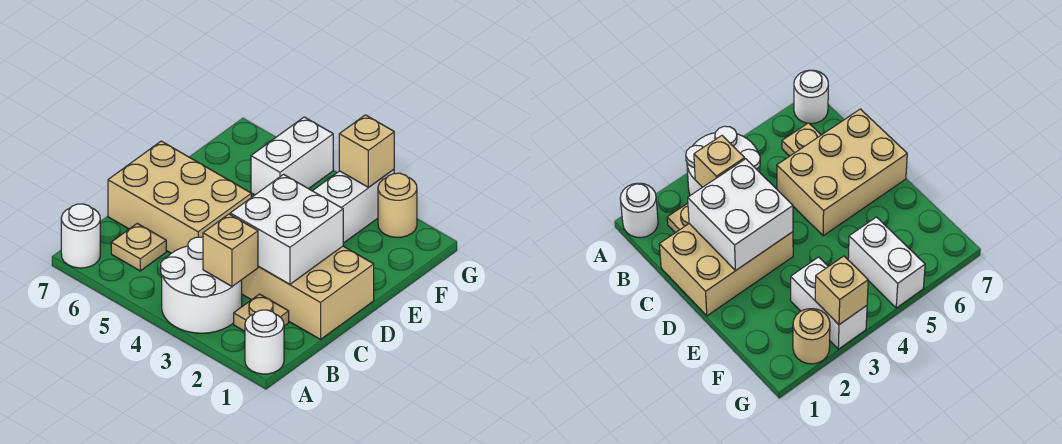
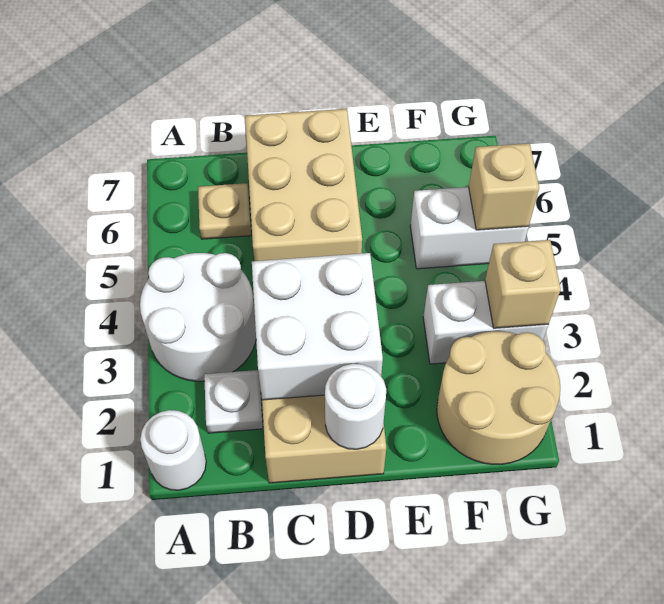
white 1x1 round brick [61,204,100,268] -> white 1x1 round brick moved to [325,364,386,449]
tan 1x1 plate [234,294,289,331] -> white 1x1 plate [204,370,263,433]
tan 1x1 brick [203,214,258,287] -> tan 1x1 brick moved to [469,143,539,230]
tan 1x1 round brick [378,173,417,237] -> tan 2x2 round brick [437,331,560,465]

